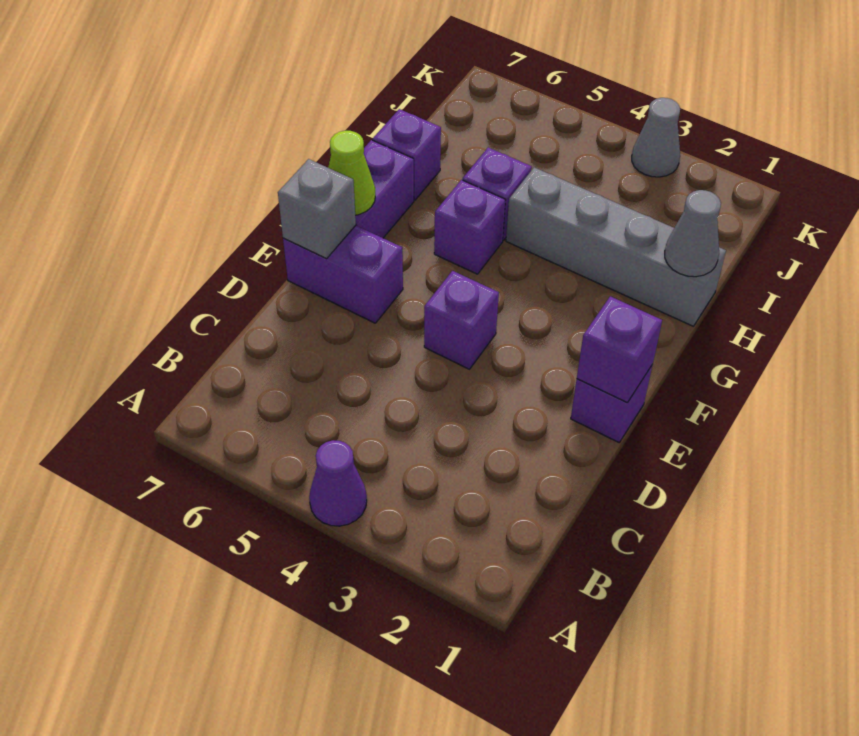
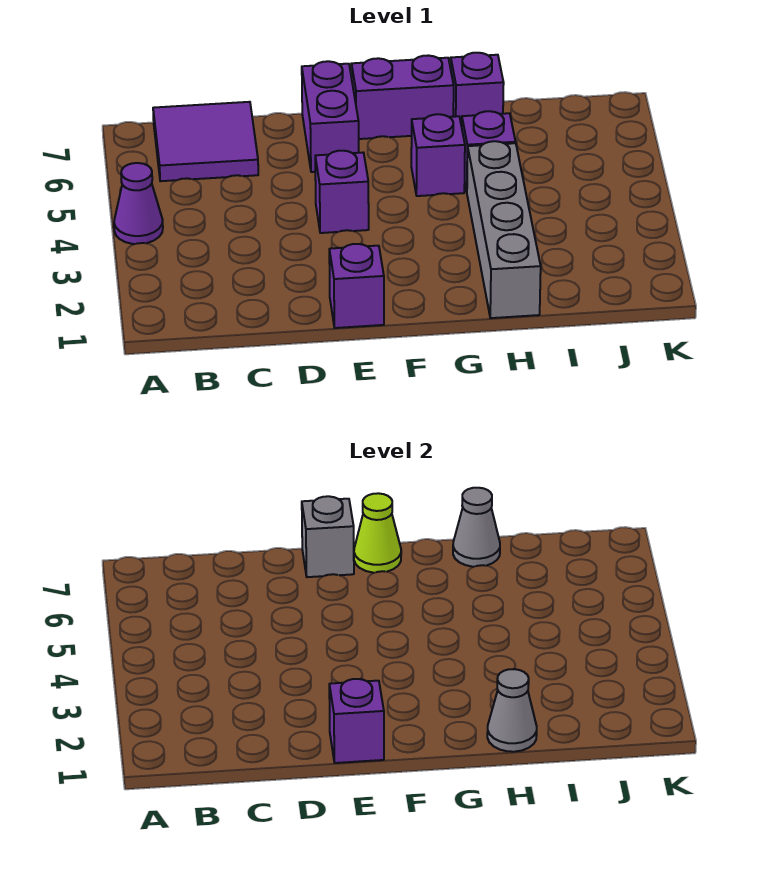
none -> purple 2x2 tile [153,102,258,181]
grey 1x1 cone [632,98,680,177] -> grey 1x1 cone moved to [453,488,500,567]

